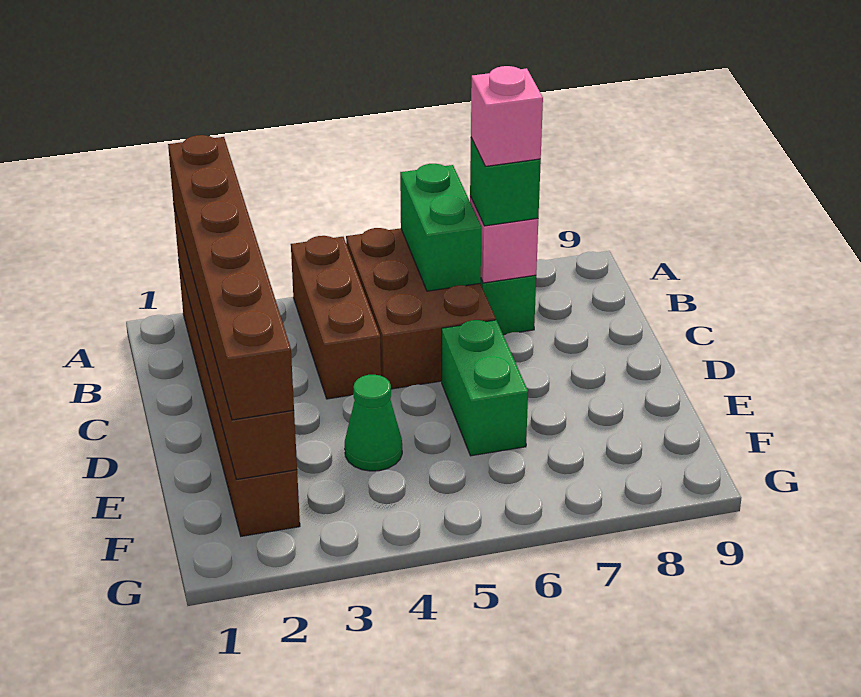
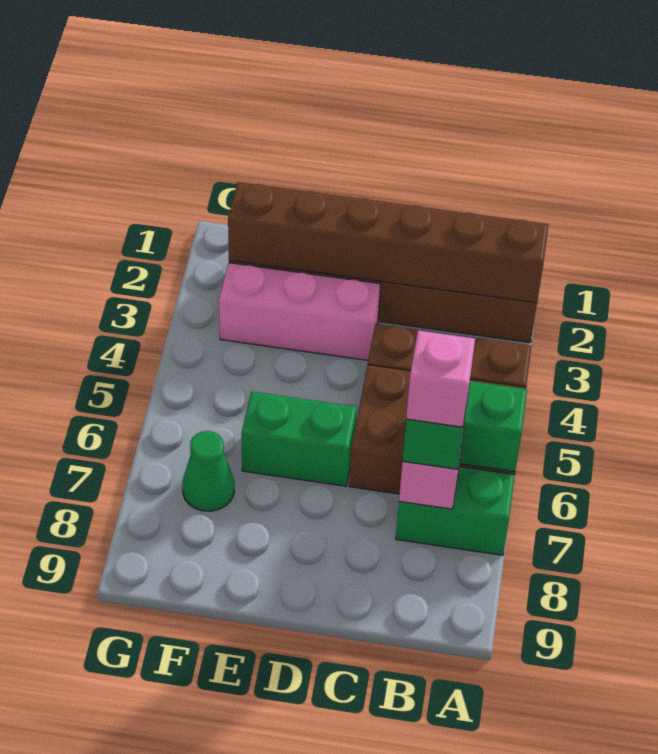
brown 1x6 brick [168,135,294,420] -> none
none -> pink 1x3 brick [219,263,380,360]
green 1x1 cone [345,375,402,471] -> green 1x1 cone moved to [182,431,234,511]

